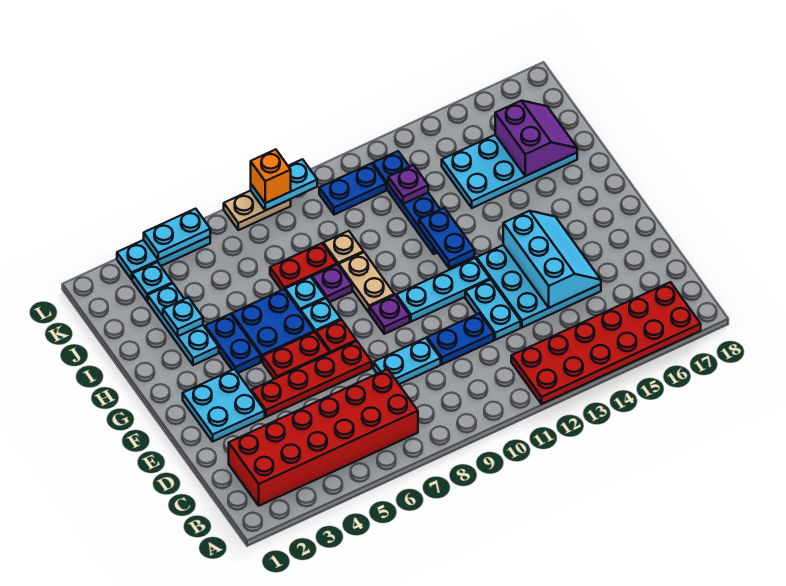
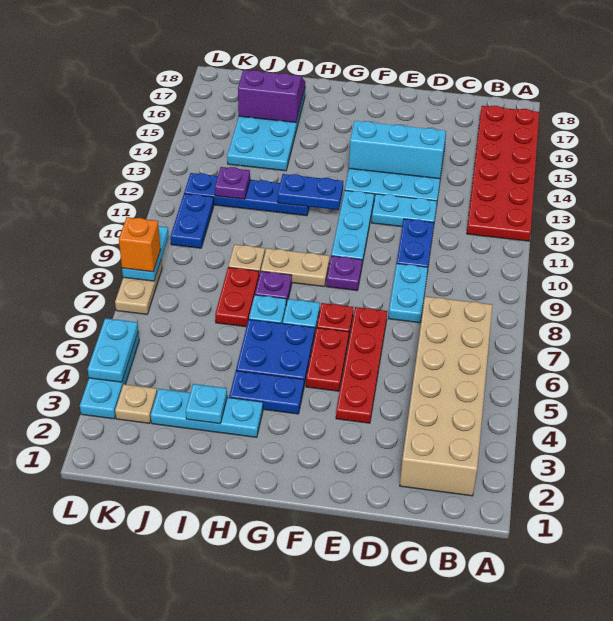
red 2x6 brick [229,369,418,506] -> tan 2x6 brick [400,296,492,496]
cyan 2x2 plate [183,369,265,441] -> none
cyan 1x1 plate [132,262,172,301] -> tan 1x1 plate [115,384,157,423]

